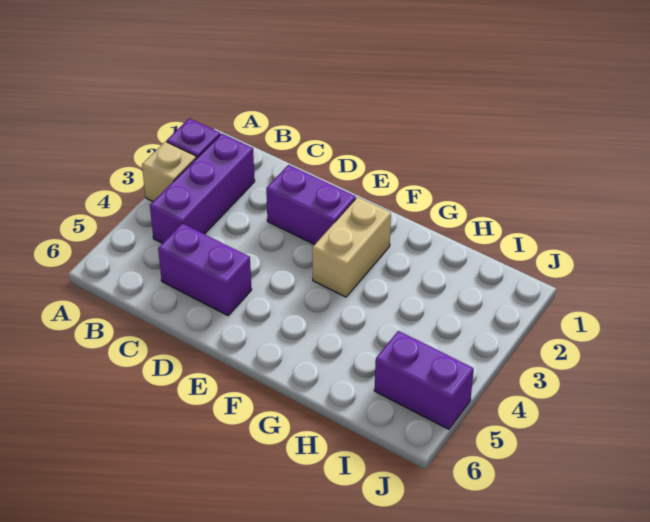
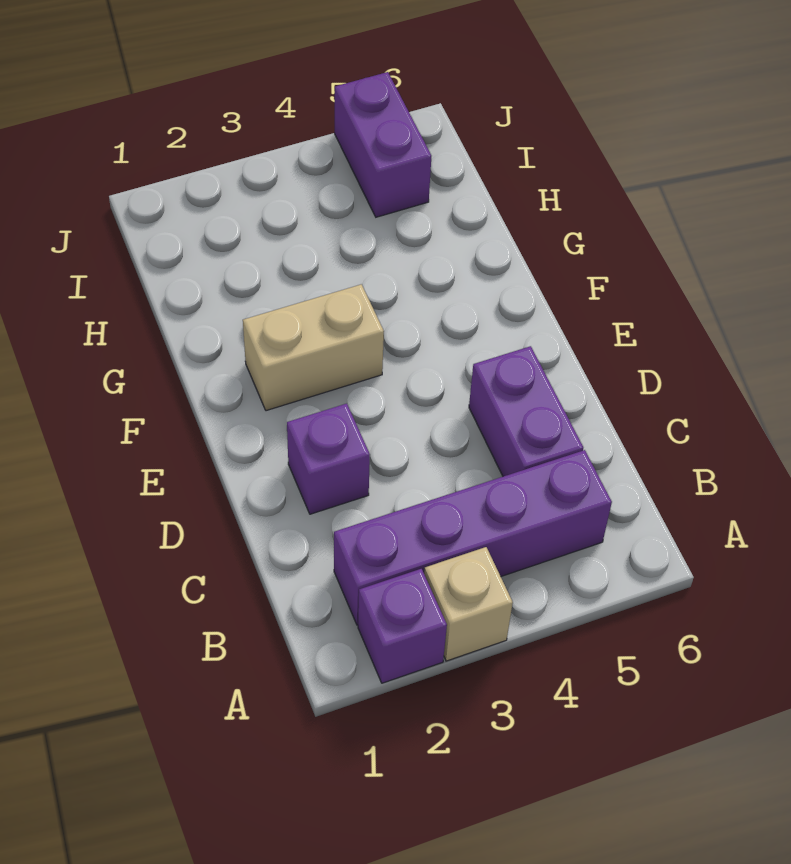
purple 1x3 brick [150,134,255,243] -> purple 1x4 brick [334,450,612,625]
purple 1x2 brick [266,165,356,245] -> purple 1x1 brick [287,404,370,514]

